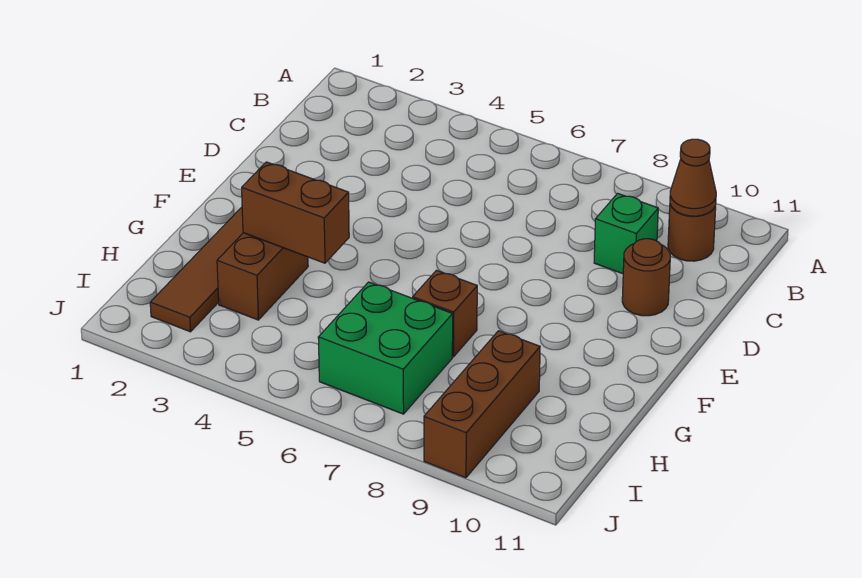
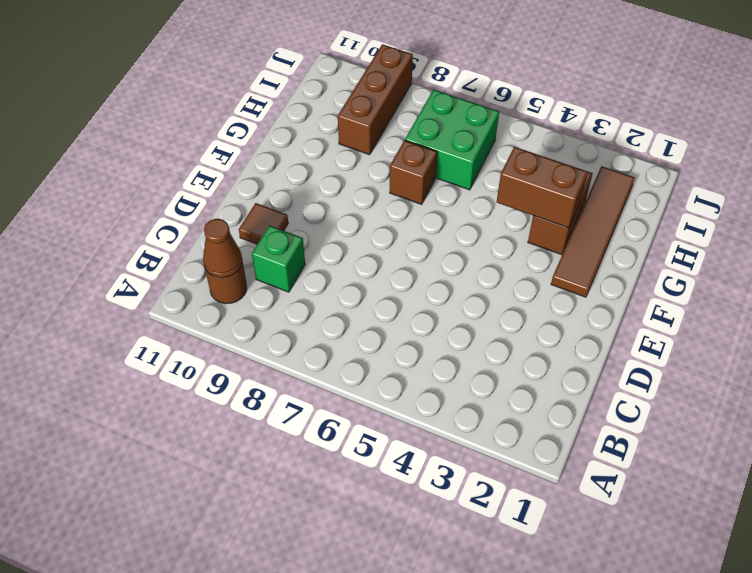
brown 1x1 round brick [622,239,670,316] -> brown 1x1 tile [239,203,288,244]

